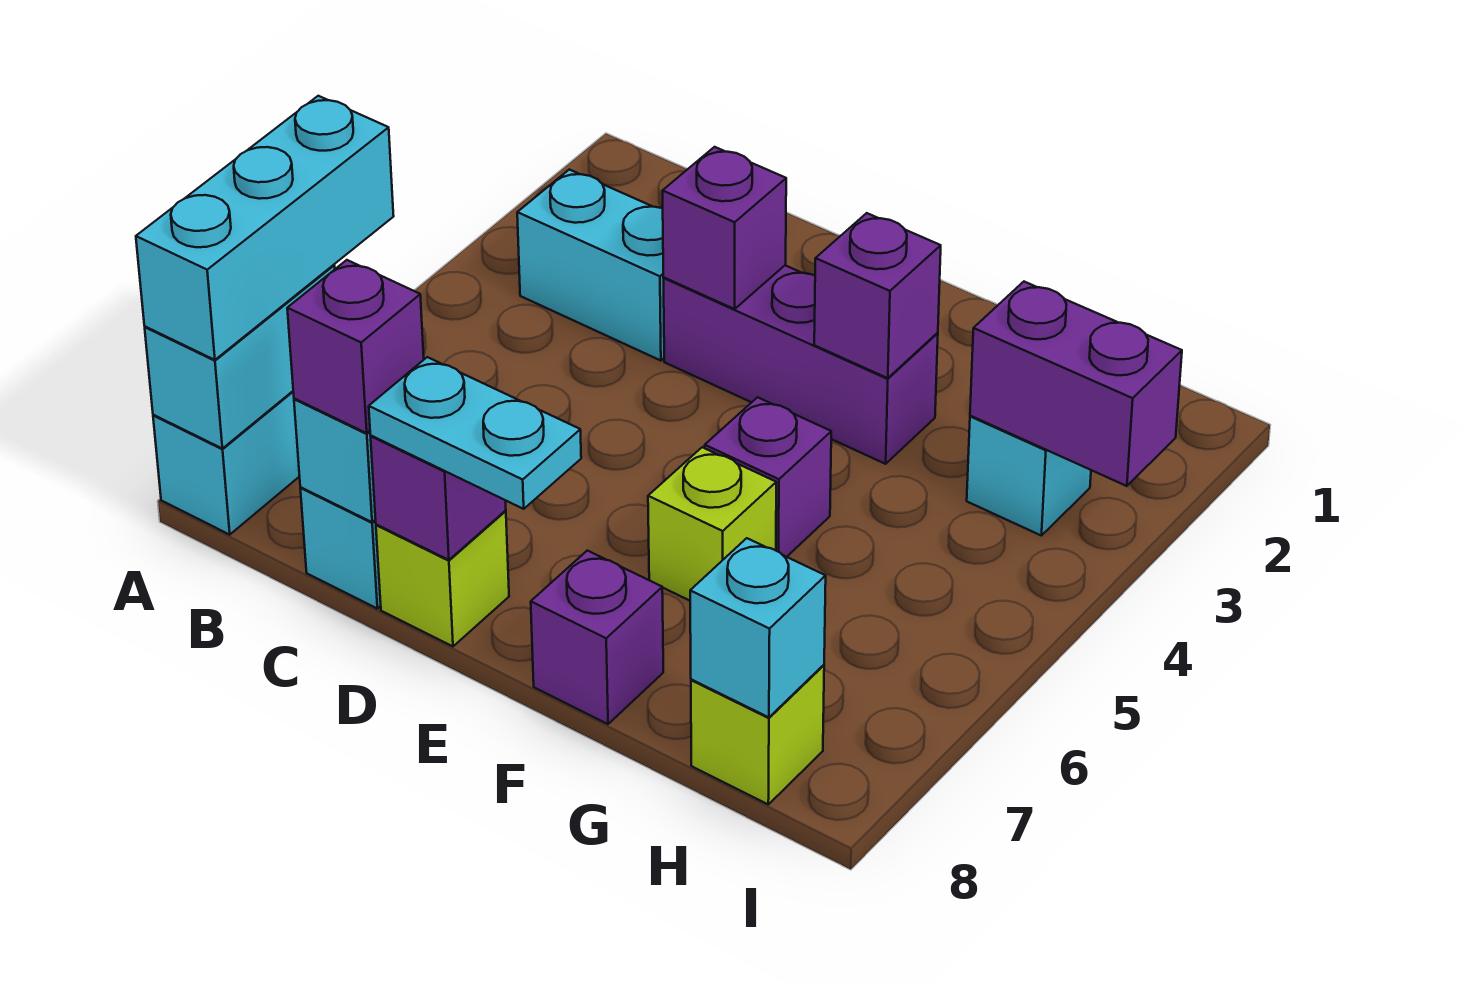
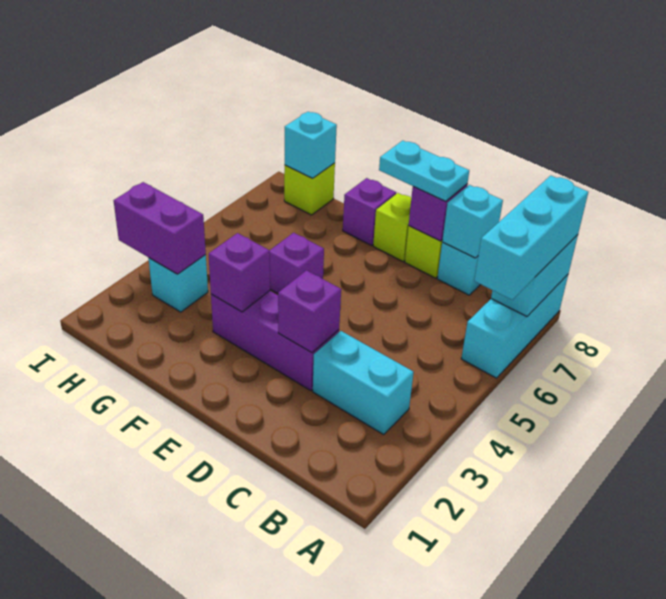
purple 1x1 brick [287,260,424,433] -> none
lime 1x1 brick [648,447,776,601] -> lime 1x1 brick moved to [373,193,411,261]

